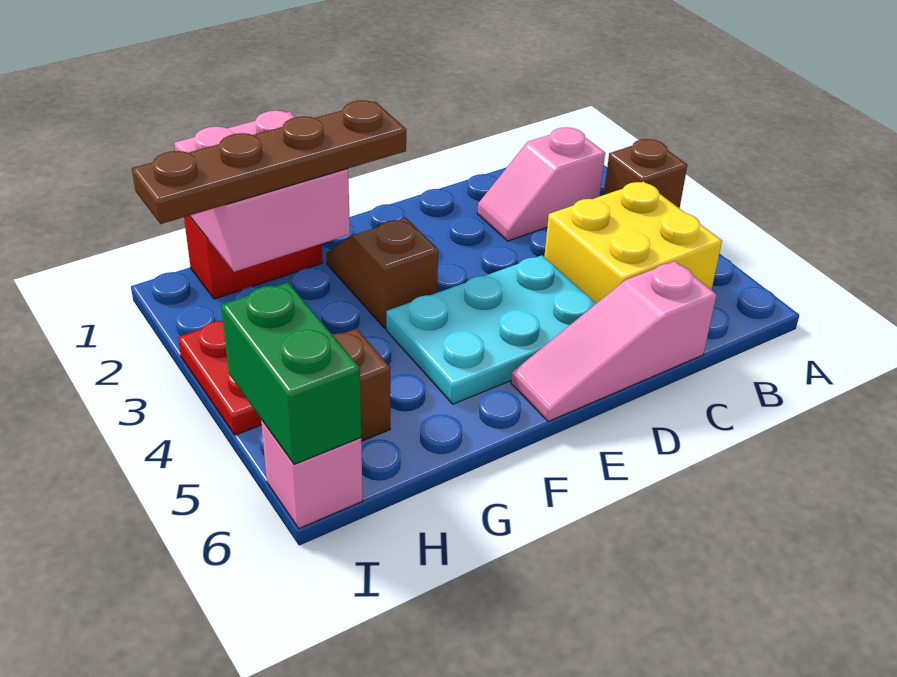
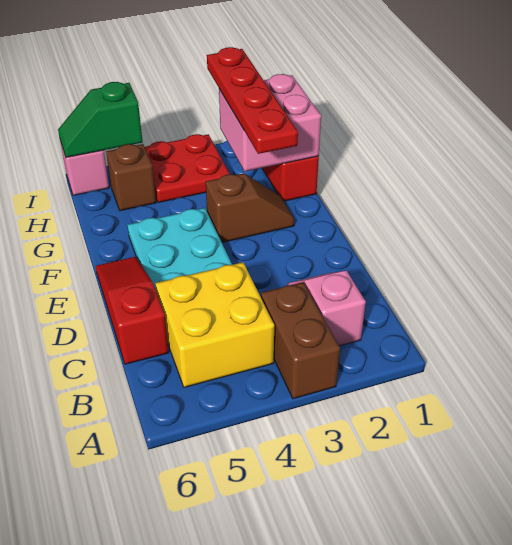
brown 1x1 brick [604,139,687,208] -> brown 1x2 brick [261,282,340,399]
pink 1x3 slope [511,261,716,422] -> red 1x3 slope [96,257,169,364]
brown 1x4 plate [132,100,406,224] -> red 1x4 plate [207,47,298,154]
green 1x2 brick [221,283,361,464] -> green 1x2 slope [58,82,143,157]

